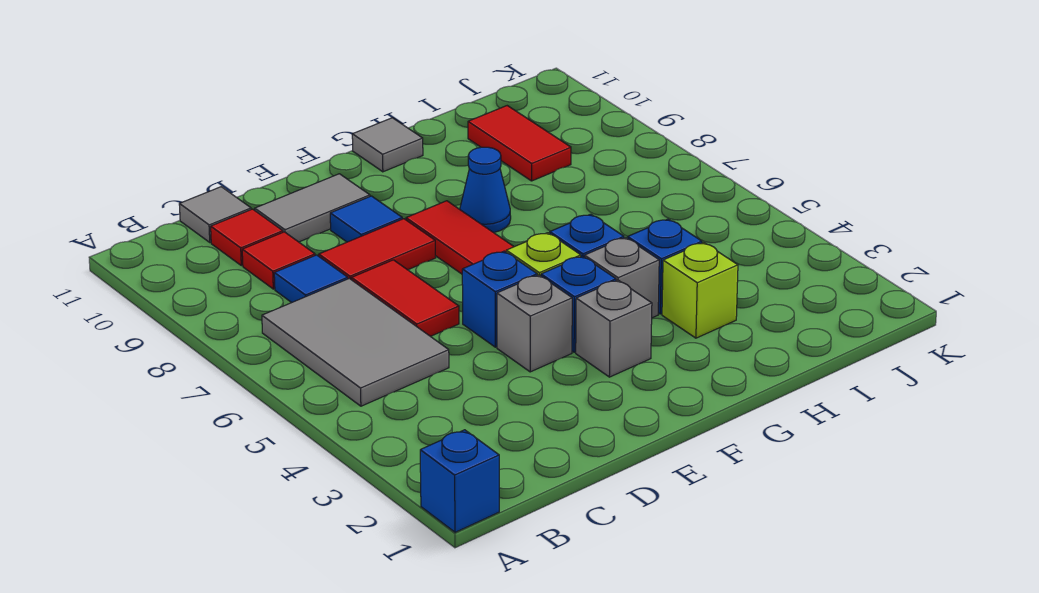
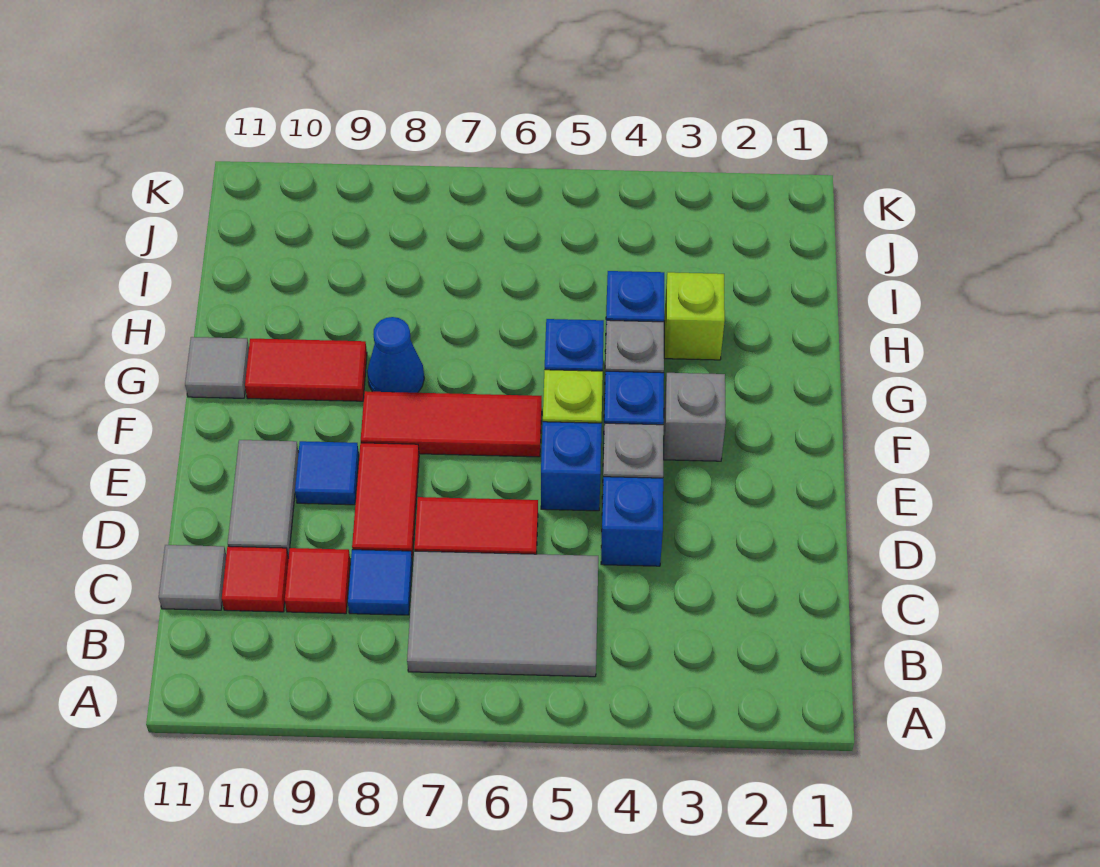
blue 1x1 brick [420,430,499,532] -> blue 1x1 brick moved to [601,477,663,566]
red 1x2 tile [468,106,571,181] -> red 1x2 tile moved to [245,339,367,401]

